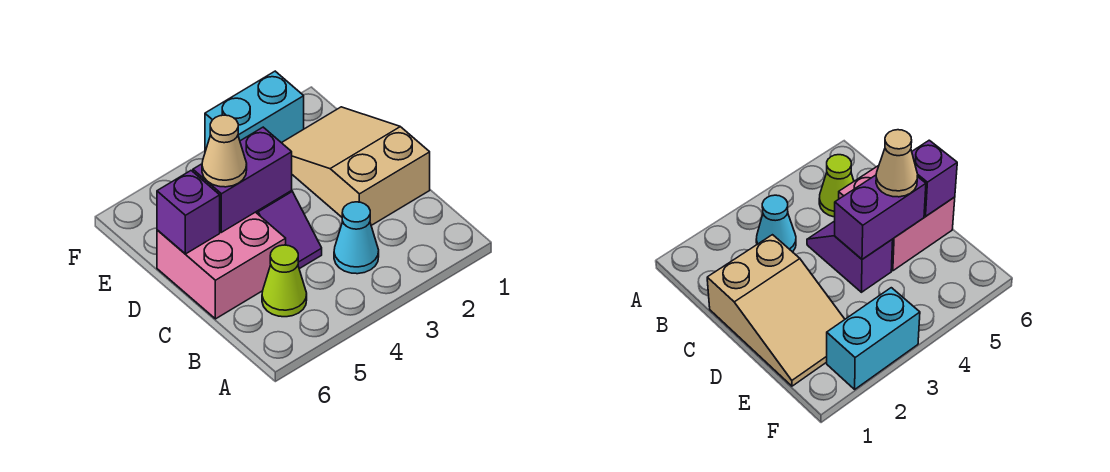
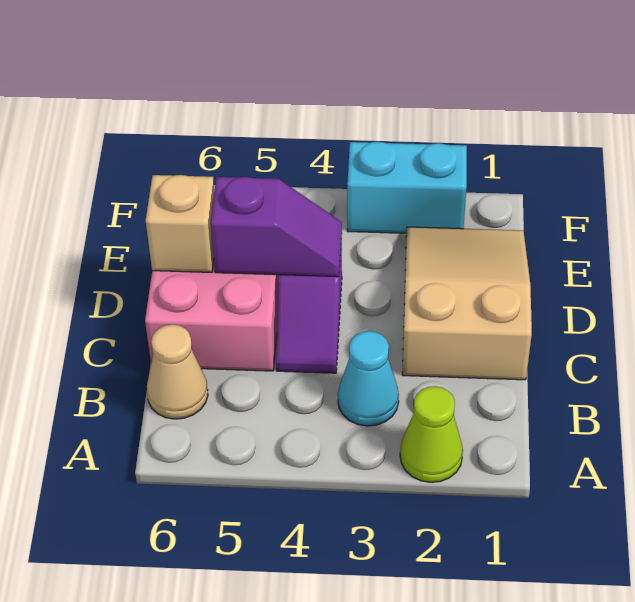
lime 1x1 cone [262,245,307,317] -> lime 1x1 cone moved to [400,386,463,482]
purple 1x2 brick [193,127,292,232] -> purple 1x2 slope [211,177,342,277]
tan 1x1 cone [202,115,247,187] -> tan 1x1 cone moved to [147,325,208,419]
purple 1x1 brick [157,171,220,254] -> tan 1x1 brick [146,175,214,272]

